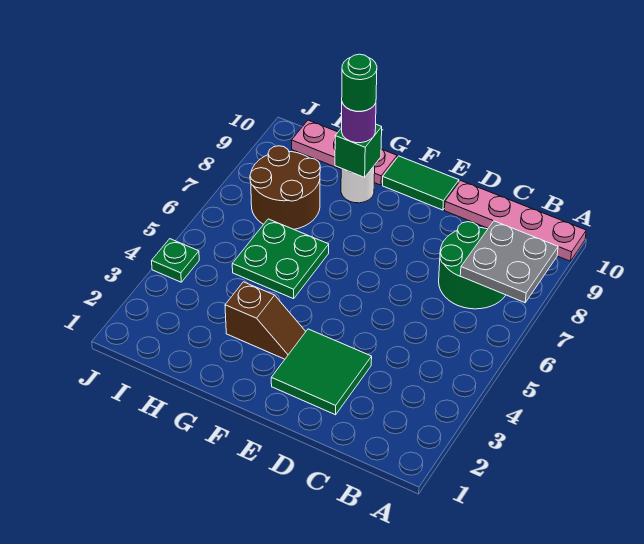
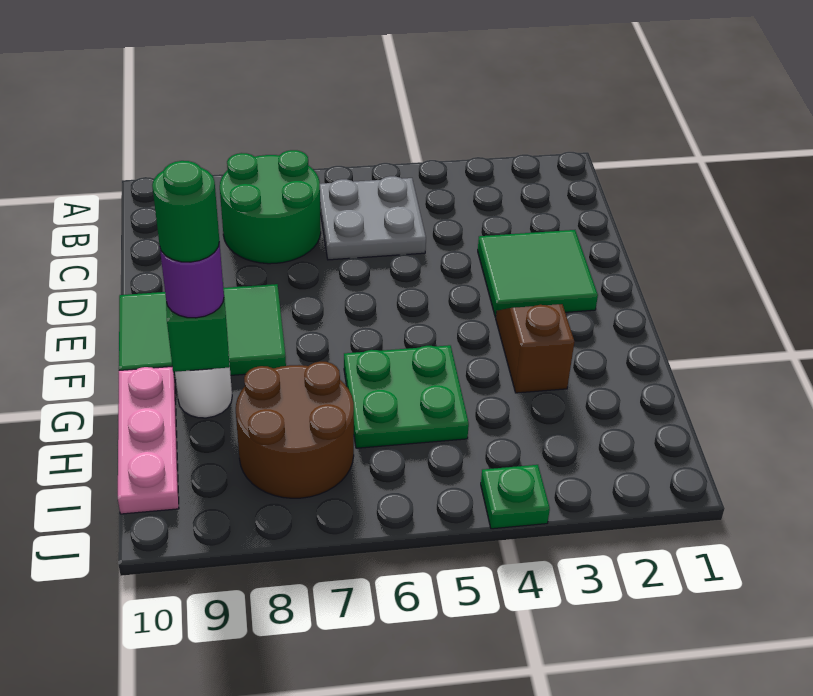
grey 2x2 plate [460,221,558,303] -> grey 2x2 plate moved to [320,176,426,260]
pink 1x4 plate [445,181,586,261] -> none
green 1x2 tile [383,156,459,210] -> green 2x3 tile [119,284,286,380]

